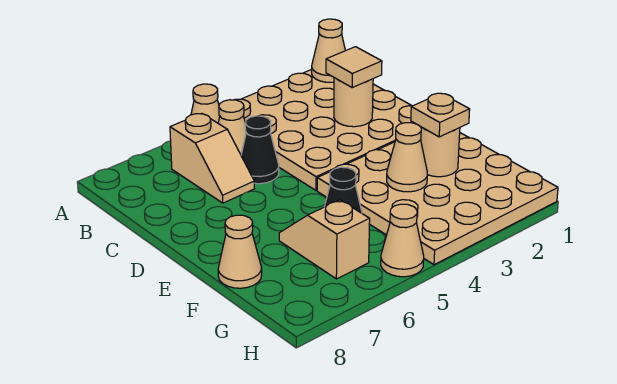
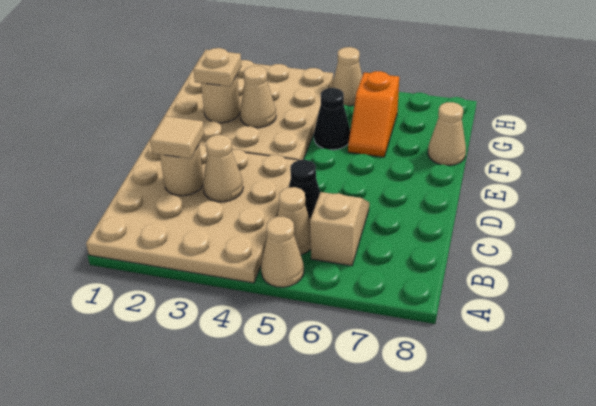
tan 1x1 cone [312,19,345,82] -> tan 1x1 cone moved to [203,135,243,202]
tan 1x2 slope [279,200,370,279] -> orange 1x2 slope [348,71,399,157]

